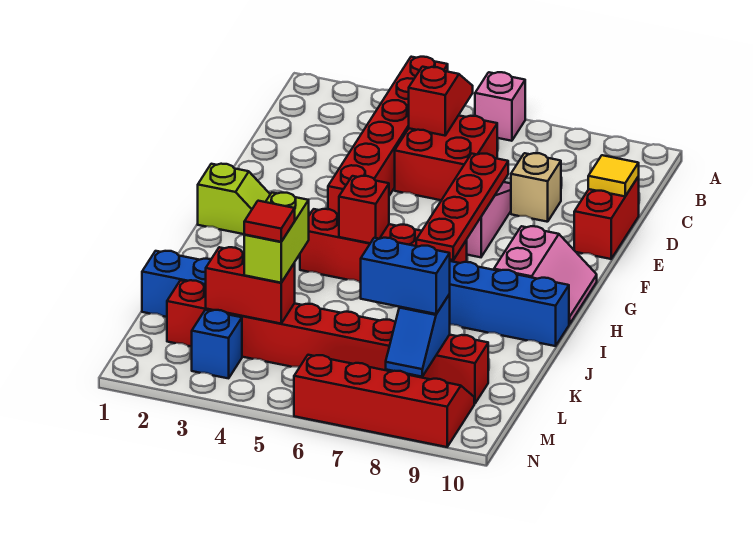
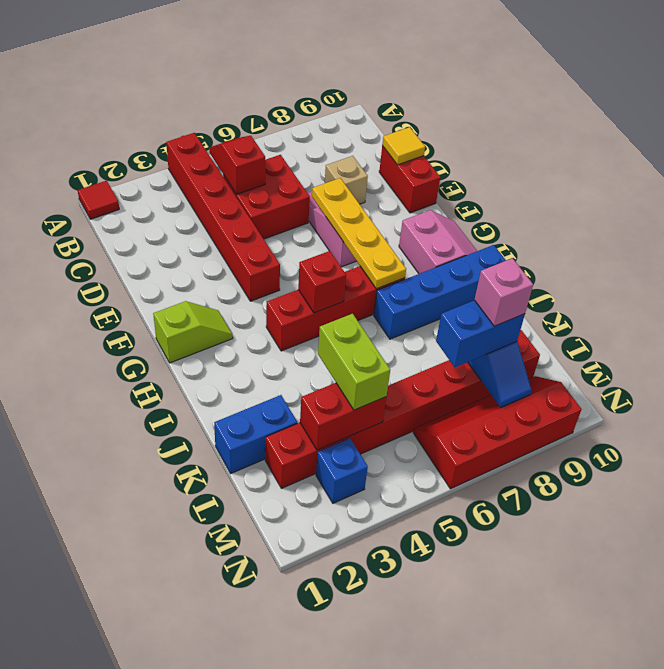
pink 1x1 brick [475,72,525,141] -> pink 1x1 brick moved to [474,258,533,326]
red 1x4 plate [416,154,508,260] -> yellow 1x4 plate [312,178,406,289]
red 1x1 tile [244,201,295,242] -> red 1x1 tile moved to [78,181,119,219]

